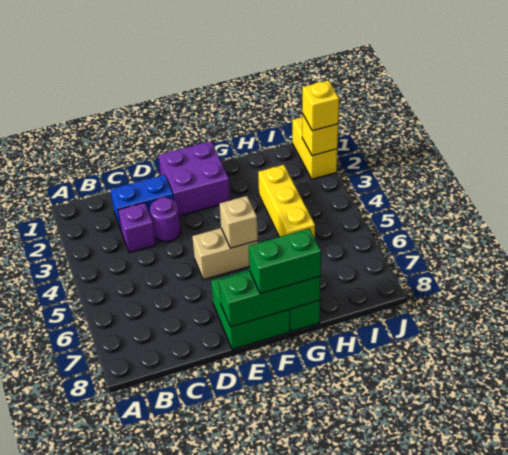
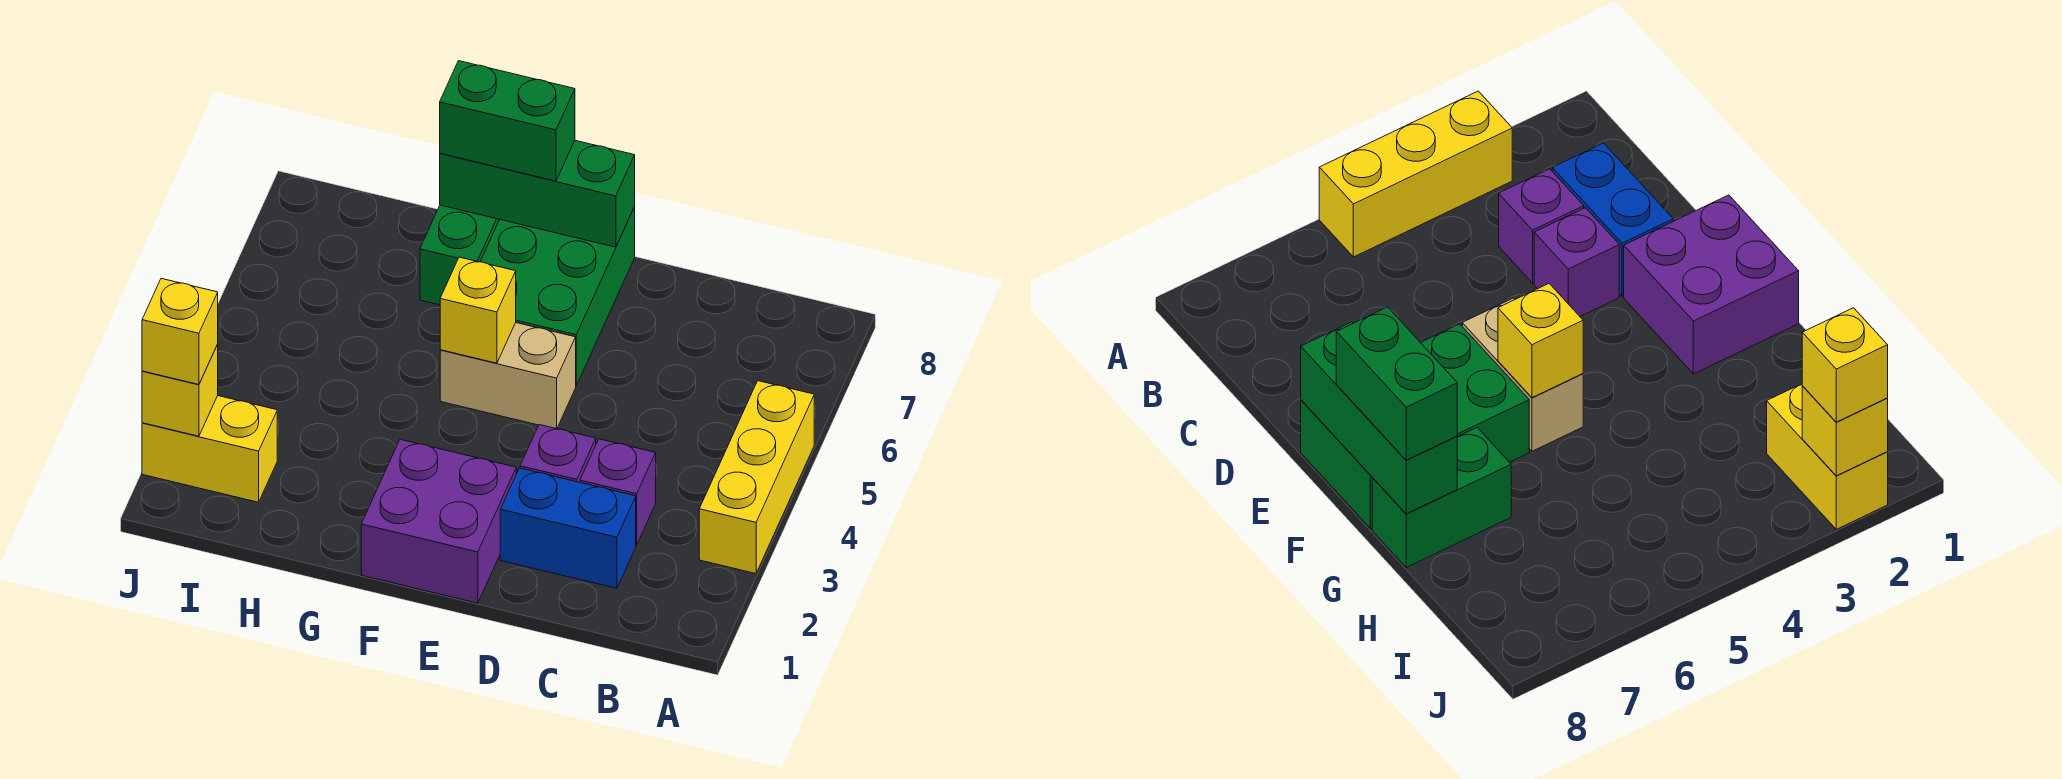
purple 1x1 round brick [150,197,181,242] -> purple 1x1 brick [520,425,596,482]
green 2x2 brick [211,269,290,349] -> green 2x3 brick [480,207,635,386]
tan 1x1 brick [219,196,258,248] -> yellow 1x1 brick [440,257,516,363]
yellow 1x3 brick [258,165,315,238] -> yellow 1x3 brick moved to [699,381,814,574]
yellow 1x2 brick [292,117,337,179] -> yellow 1x2 brick turned to [142,396,277,502]

